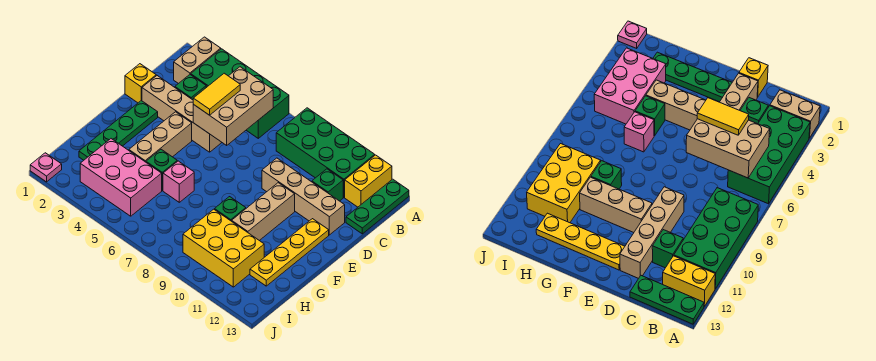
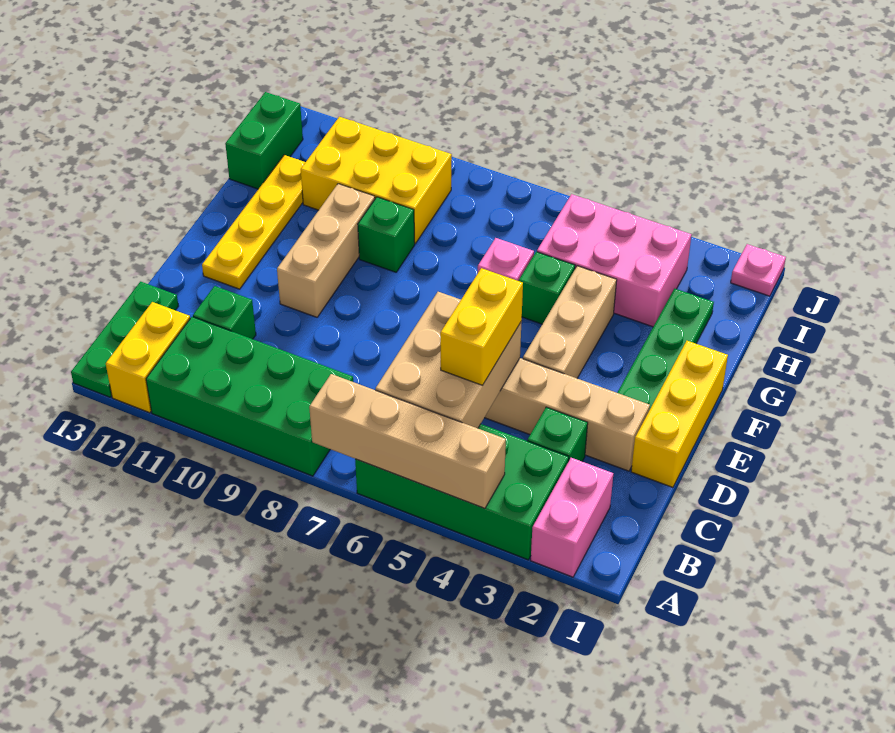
tan 1x2 brick [174,37,221,84] -> pink 1x2 brick [531,458,613,577]
yellow 1x2 tile [193,73,240,115] -> yellow 1x2 brick [440,268,523,385]
yellow 1x1 brick [125,64,156,103] -> yellow 1x3 brick [631,341,728,487]
tan 1x4 brick [262,158,345,235] -> tan 1x4 brick moved to [309,374,506,508]
none -> green 1x2 brick [225,92,303,189]

